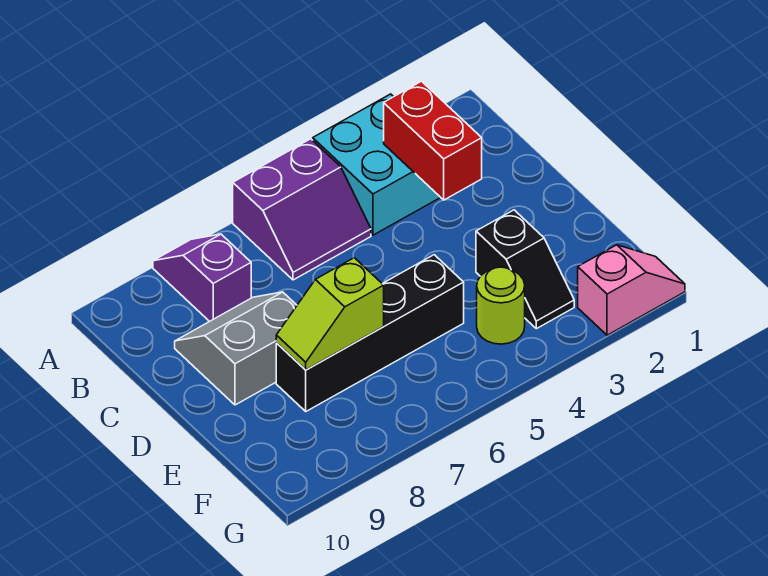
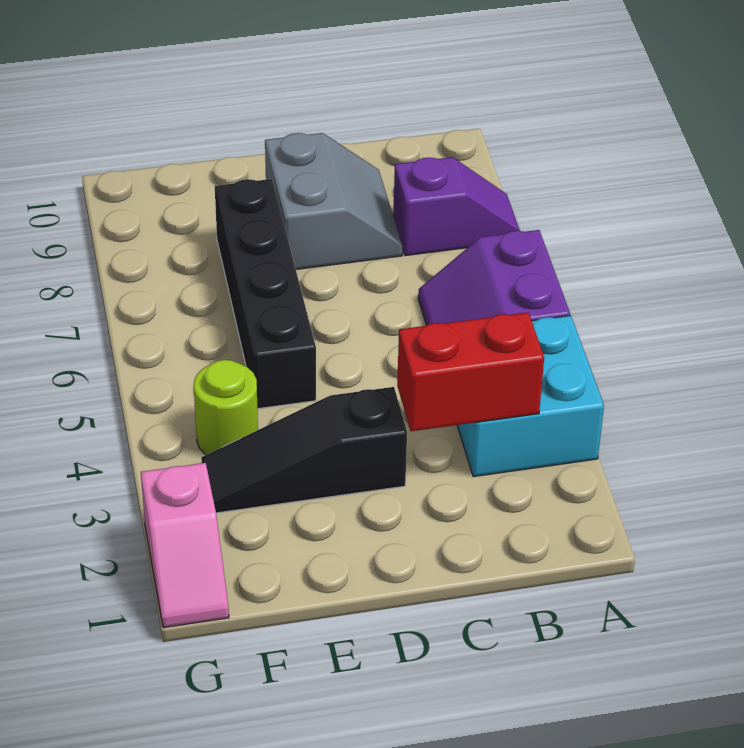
black 1x2 slope [476,210,574,329] -> black 1x3 slope [201,387,407,513]
lime 1x2 slope [276,258,384,370] -> none

